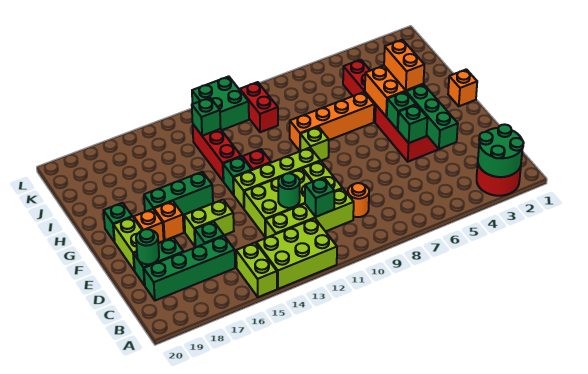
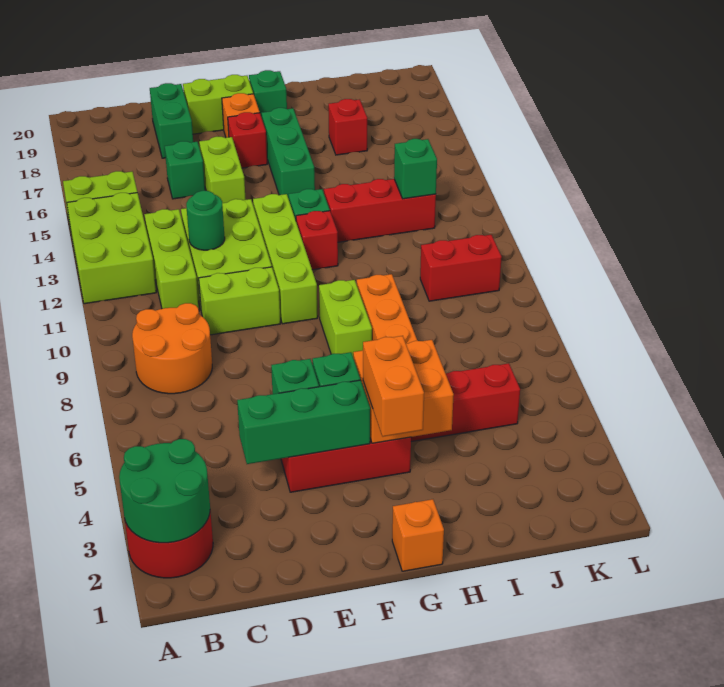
orange 1x1 round brick [348,183,369,217] -> orange 2x2 round brick [132,303,212,394]
lime 1x4 brick [265,189,354,238] -> lime 1x3 brick [144,209,199,309]
green 1x1 brick [305,177,335,217] -> none
green 1x4 brick [144,236,235,301] -> none
green 1x1 round brick [136,229,159,264] -> none
orange 1x1 brick [154,201,184,240] -> red 1x1 brick [228,112,267,168]
orange 1x2 brick [384,40,424,90] -> orange 1x2 brick turned to [363,336,424,437]
lime 1x1 brick [300,127,329,161] -> lime 1x2 brick [319,280,372,356]
none -> red 1x1 brick [328,99,367,155]
green 2x2 brick [192,76,249,130] -> none

